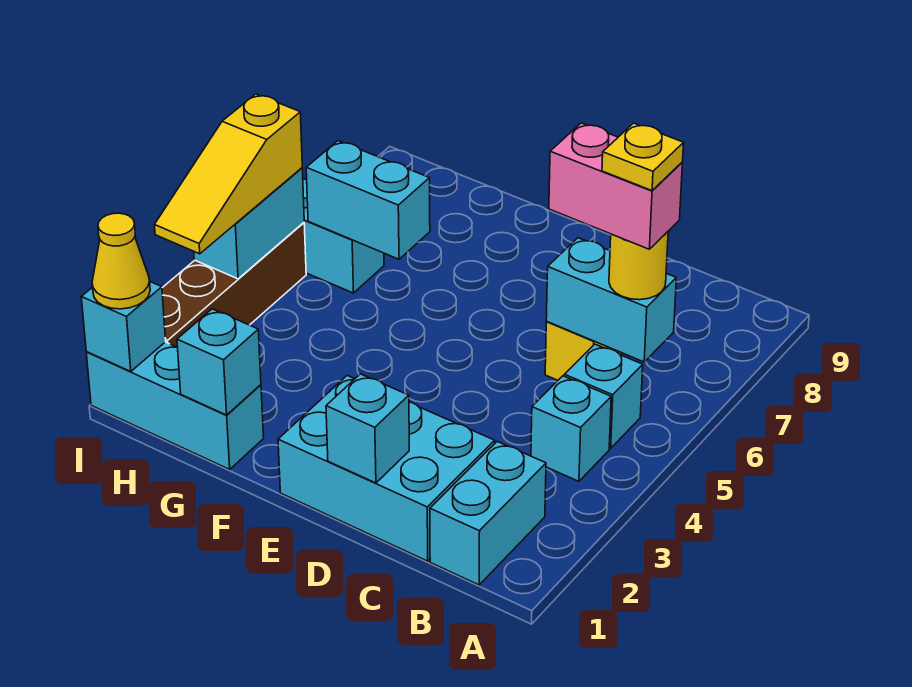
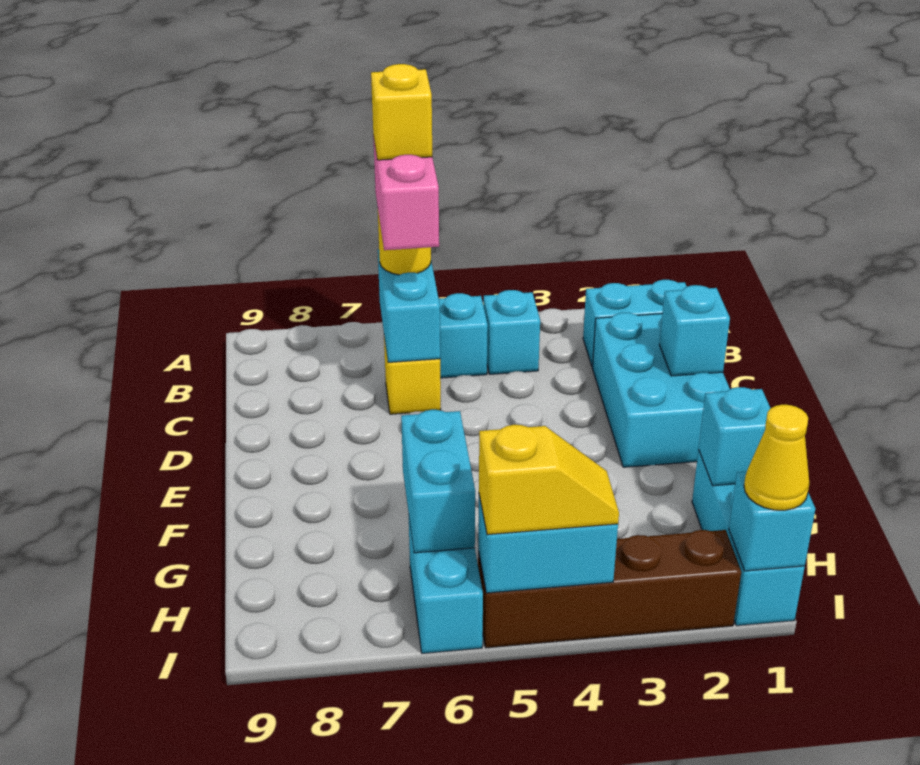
yellow 1x1 plate [602,123,684,191] -> yellow 1x1 brick [371,64,432,160]
yellow 1x3 slope [155,94,302,254] -> yellow 1x2 slope [479,425,619,535]

